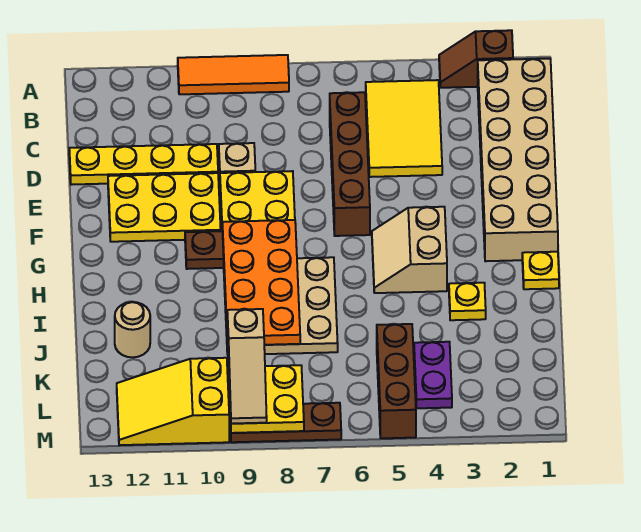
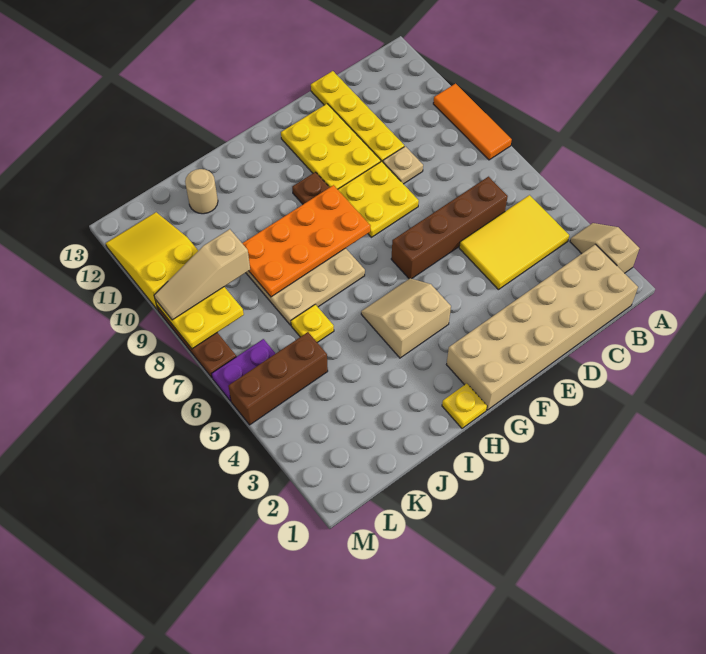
brown 1x2 slope [439,30,513,88] -> tan 1x2 slope [570,223,639,273]
yellow 1x1 plate [449,283,486,320] -> yellow 1x1 plate moved to [291,304,334,342]
purple 1x2 plate [414,342,452,408] -> purple 1x2 plate moved to [212,339,276,401]

